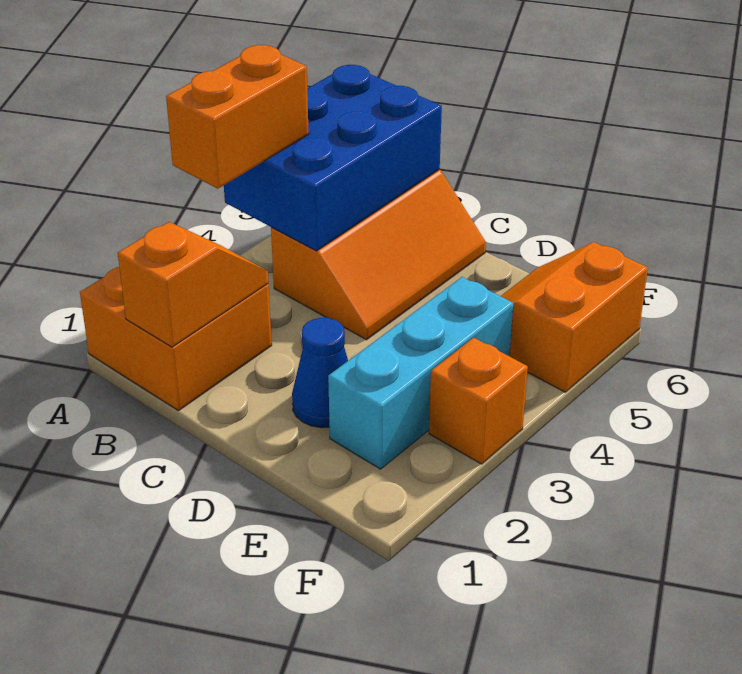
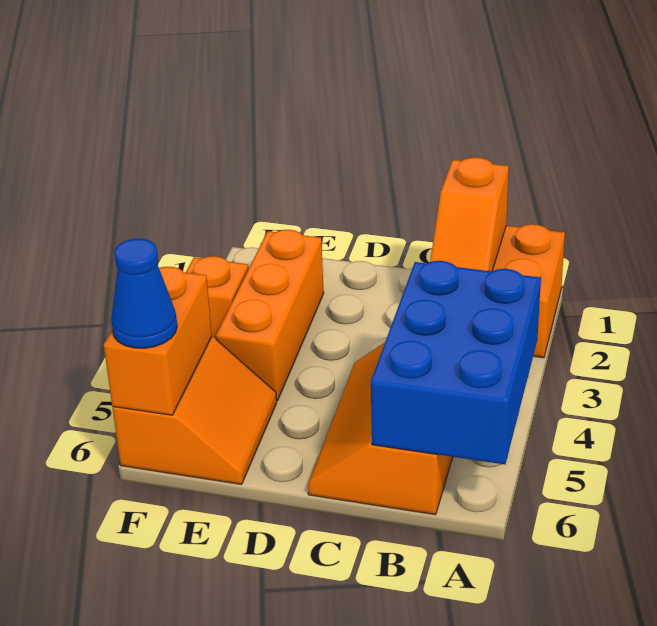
orange 1x2 brick [166,45,309,189] -> orange 1x2 brick moved to [104,267,212,415]
blue 1x1 cone [292,318,348,428] -> blue 1x1 cone moved to [111,239,177,348]
cyan 1x3 brick [328,277,513,469] -> orange 1x3 brick [216,230,324,401]

